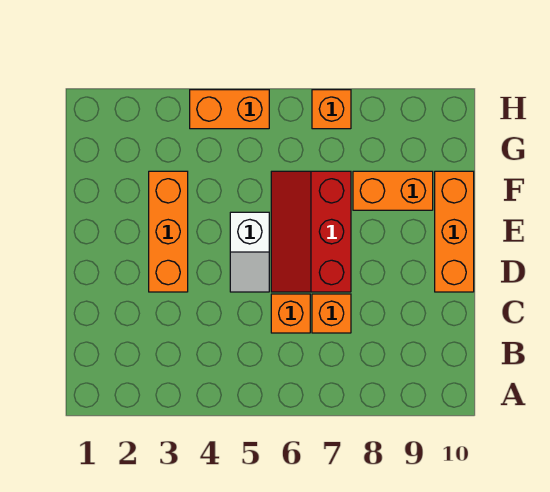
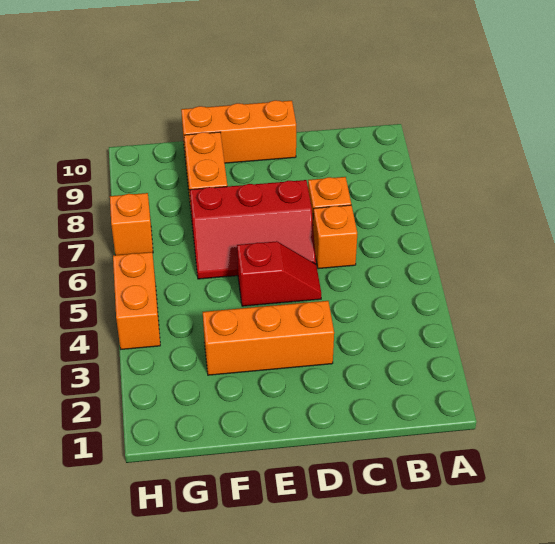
white 1x2 slope [230,212,269,292] -> red 1x2 slope [237,241,321,306]

